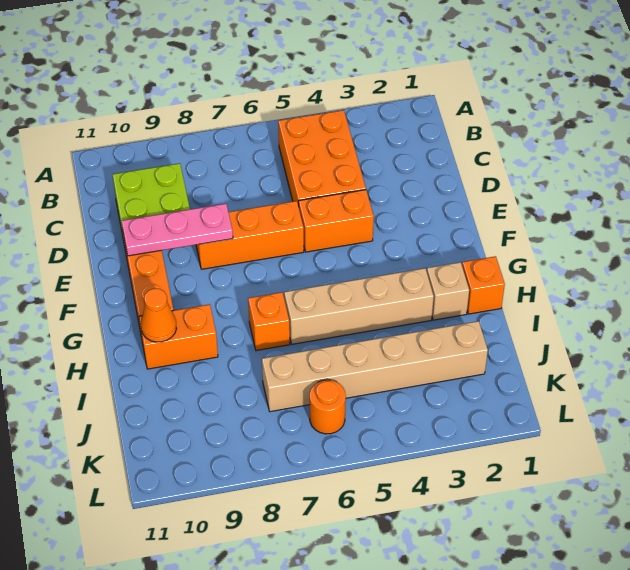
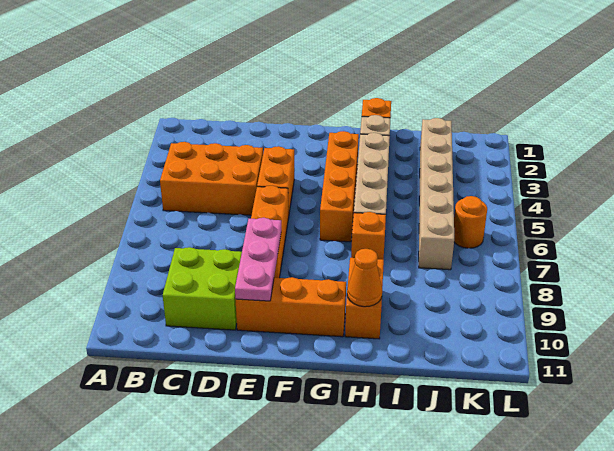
none -> orange 1x4 brick [320,131,359,242]

